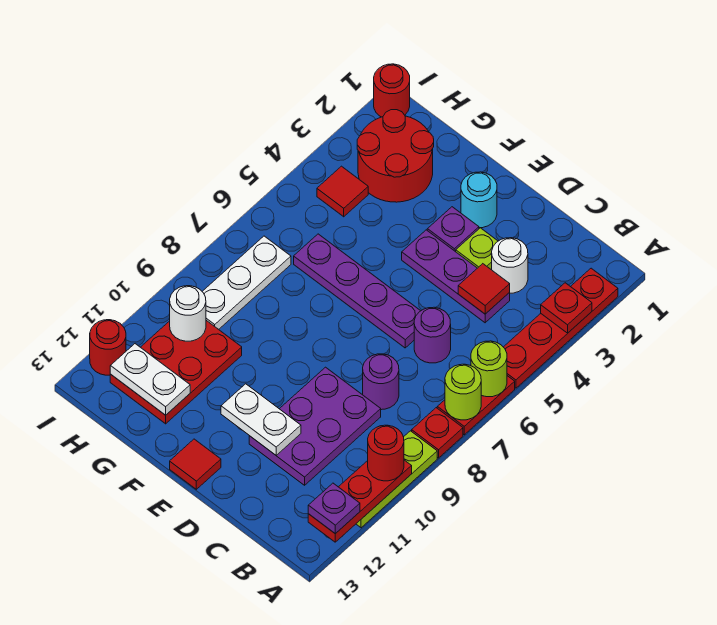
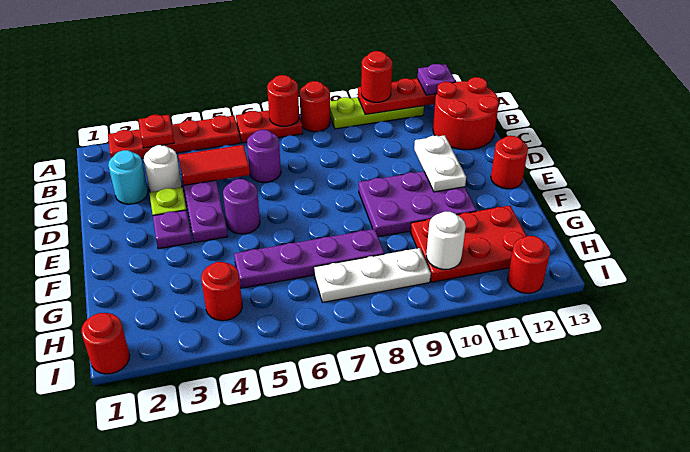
lime 1x1 round brick [471,341,507,397] -> none
lime 1x1 round brick [445,364,481,420] -> red 1x1 round brick [267,75,299,126]
red 1x1 plate [412,408,463,458] -> red 1x1 round brick [300,81,330,132]
red 1x1 tile [458,264,510,314] -> red 1x2 tile [178,145,250,185]
purple 1x1 round brick [363,354,399,410] -> purple 1x1 round brick moved to [223,179,260,234]
purple 2x3 plate [249,367,381,485] -> purple 2x3 plate moved to [359,171,477,237]
purple 1x4 plate [294,234,420,348] -> purple 1x4 plate turned to [234,229,384,288]
cyan 1x1 round brick [461,172,497,228] -> cyan 1x1 round brick moved to [108,150,148,204]
red 1x1 tile [170,439,221,489] -> red 1x1 round brick [491,136,528,189]
red 2x2 round brick [357,110,434,202] -> red 2x2 round brick moved to [433,77,499,150]
white 1x2 plate [110,344,190,415] -> none
red 1x1 tile [317,166,368,217] -> red 1x1 round brick [201,262,242,321]

